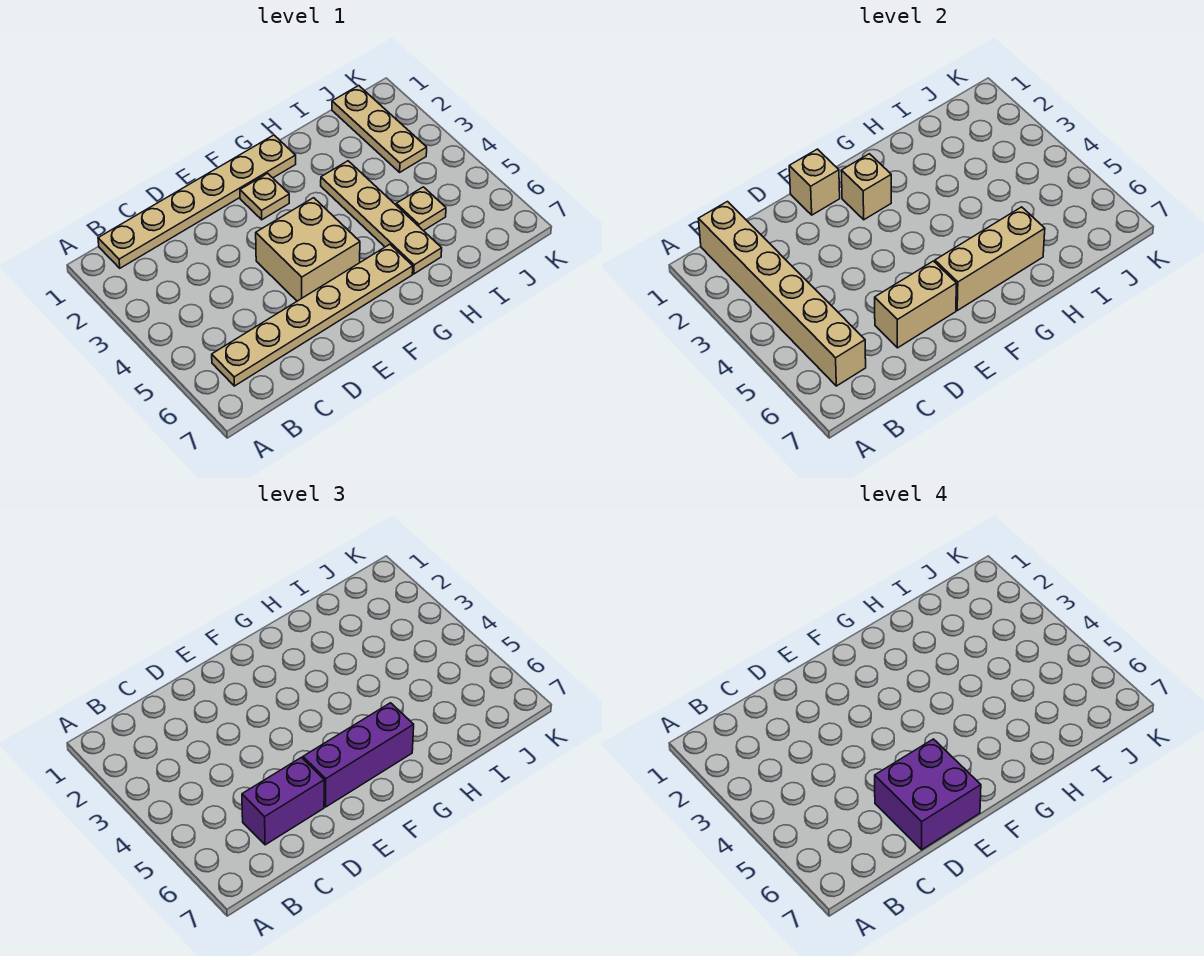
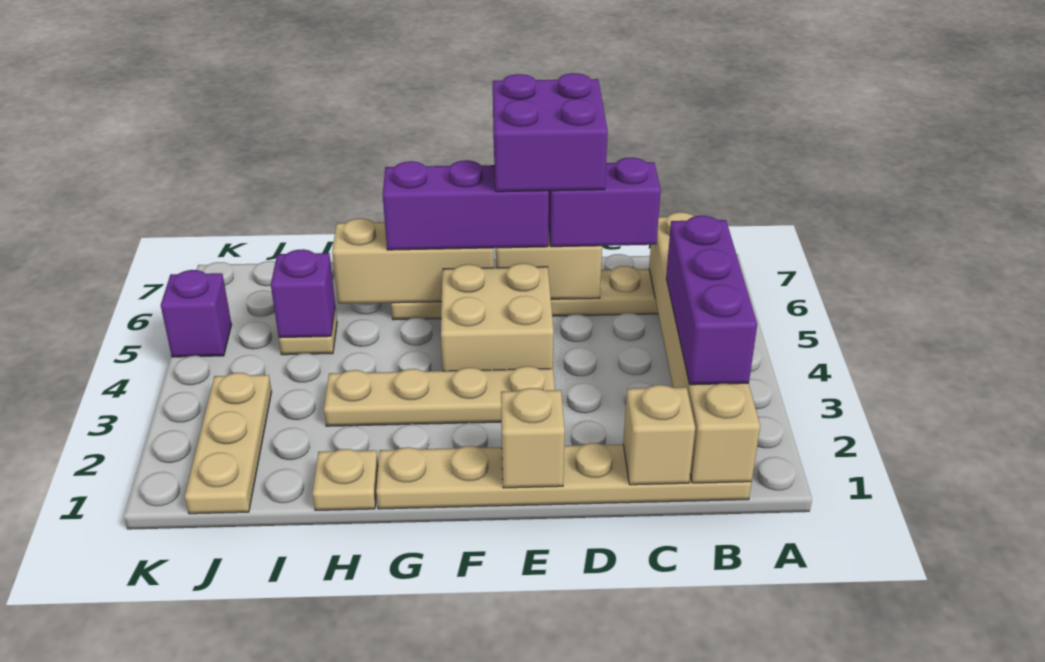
none -> purple 1x3 brick [666,216,757,385]
tan 1x1 plate [240,173,289,220] -> tan 1x1 plate moved to [313,449,378,511]
tan 1x1 brick [841,154,891,220] -> tan 1x1 brick moved to [623,385,695,485]
tan 1x4 plate [321,161,442,274] -> tan 1x4 plate turned to [324,366,555,426]
none -> purple 1x1 brick [271,249,335,338]
none -> purple 1x1 brick [161,270,232,357]

